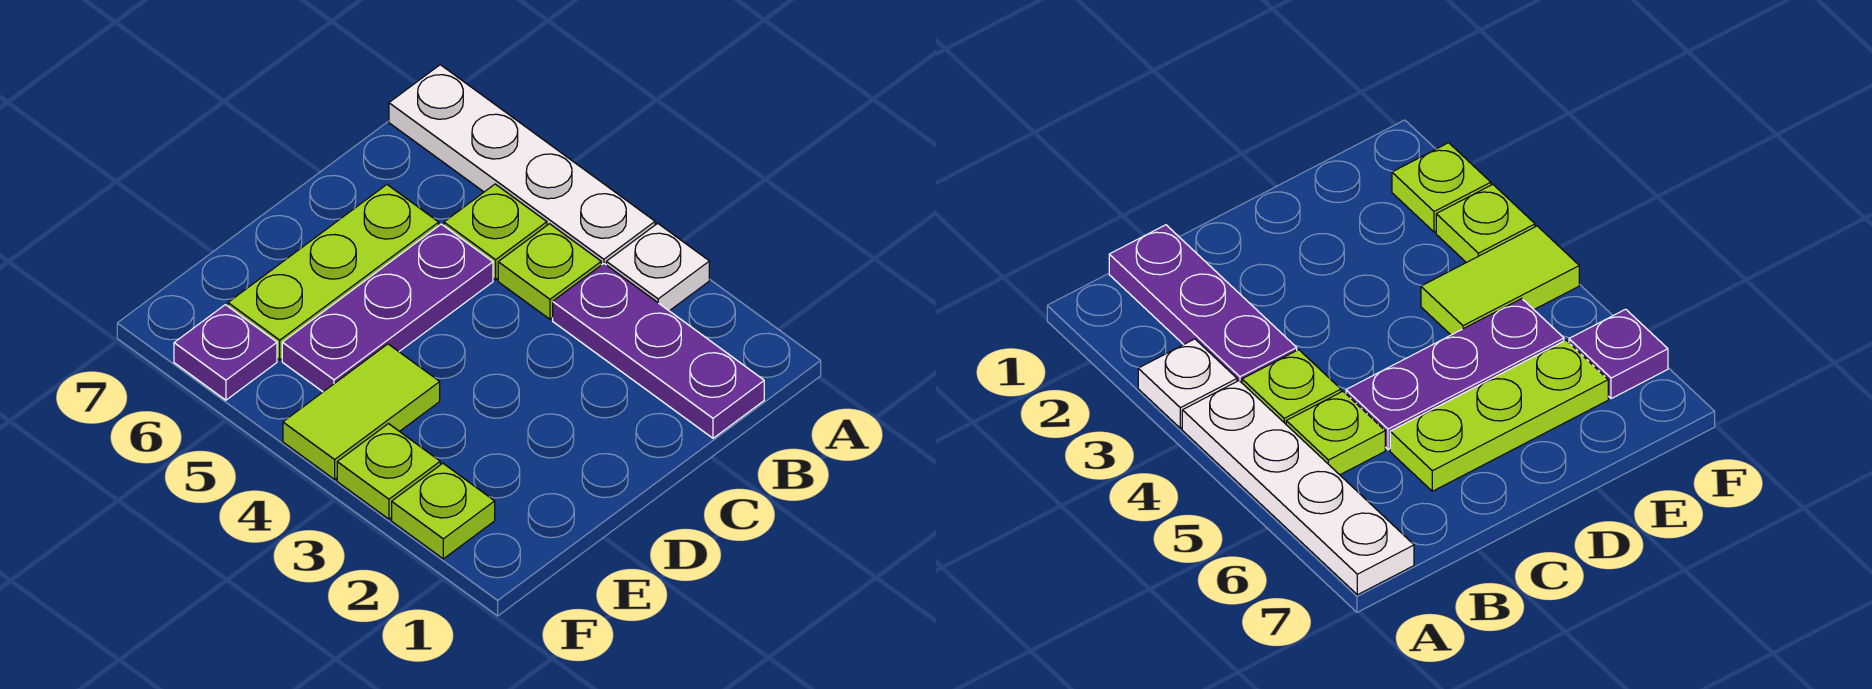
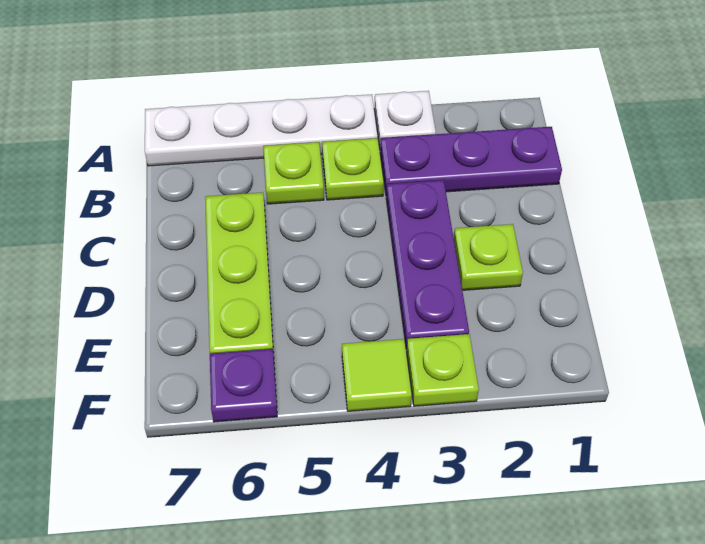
purple 1x3 plate [282,224,493,392] -> purple 1x3 plate moved to [386,180,469,349]
lime 1x2 tile [283,344,440,479] -> lime 1x1 tile [342,339,412,411]
lime 1x1 plate [392,463,495,559] -> lime 1x1 plate moved to [454,224,523,290]

